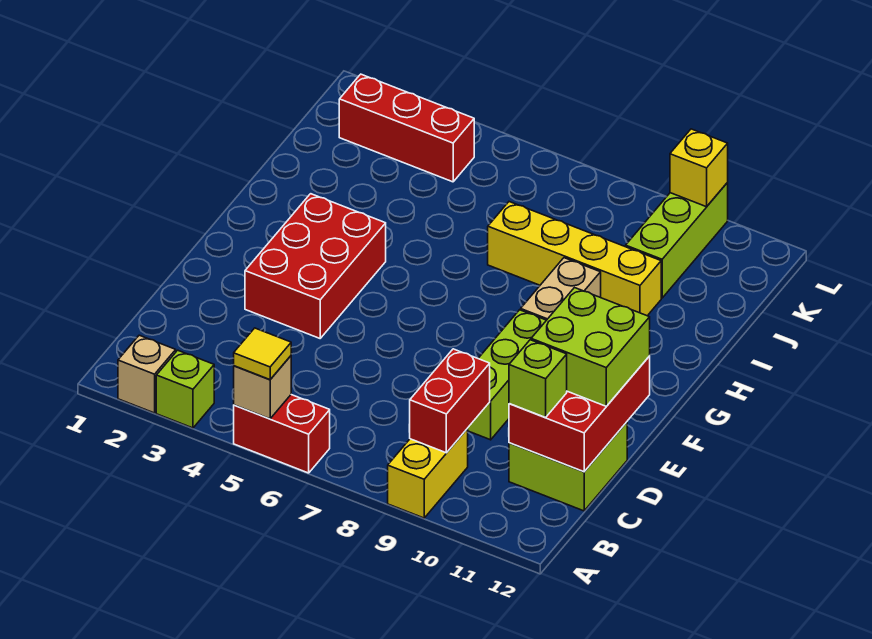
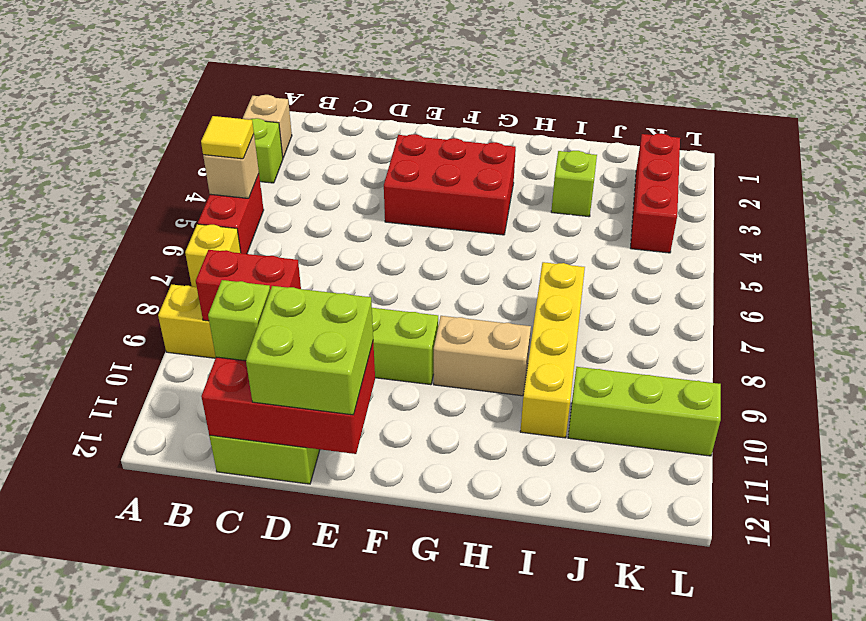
none -> lime 1x1 brick [551,151,597,217]
yellow 1x1 brick [670,129,728,207] -> yellow 1x1 brick moved to [185,224,241,287]

